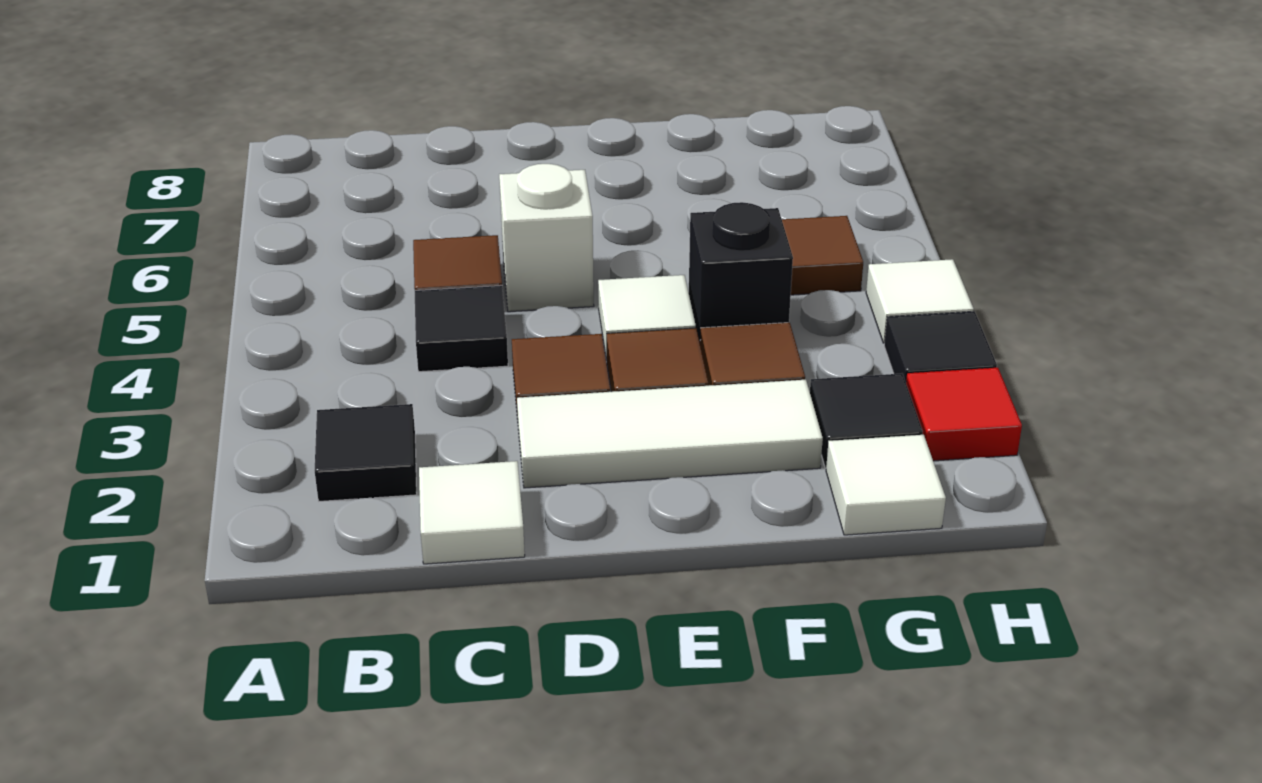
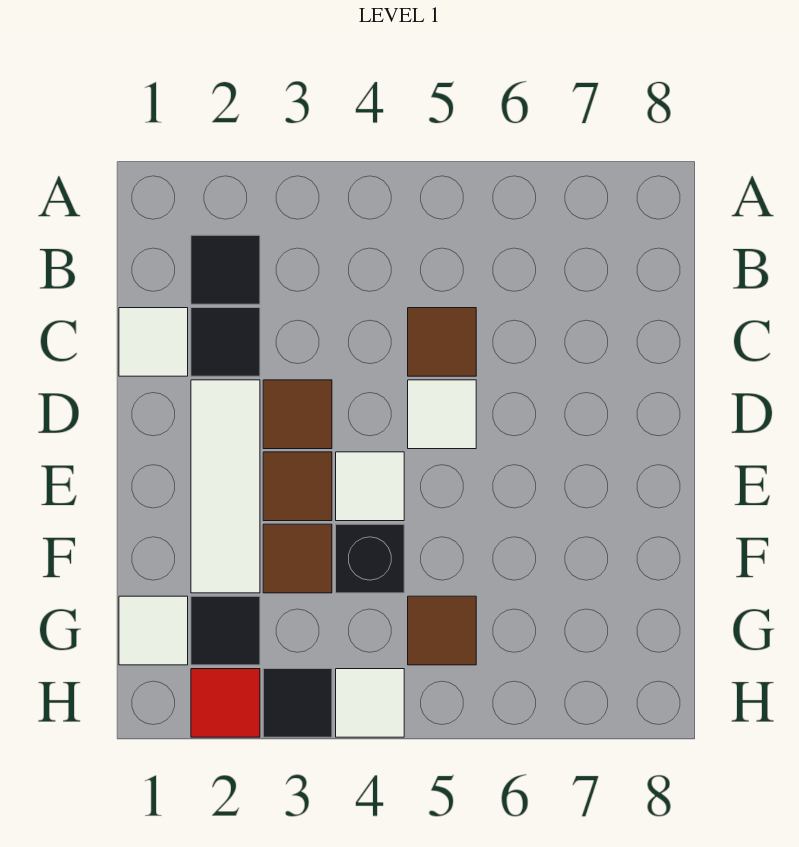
black 1x1 tile [415,285,508,372] -> black 1x1 tile moved to [191,308,260,376]
white 1x1 brick [499,164,594,312] -> white 1x1 tile [408,380,476,449]

